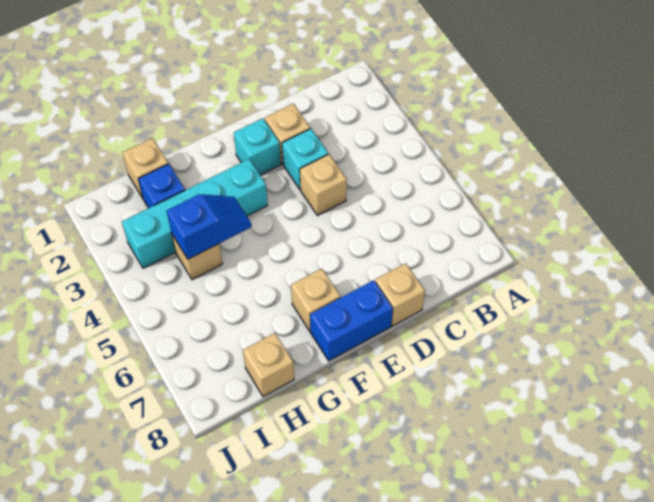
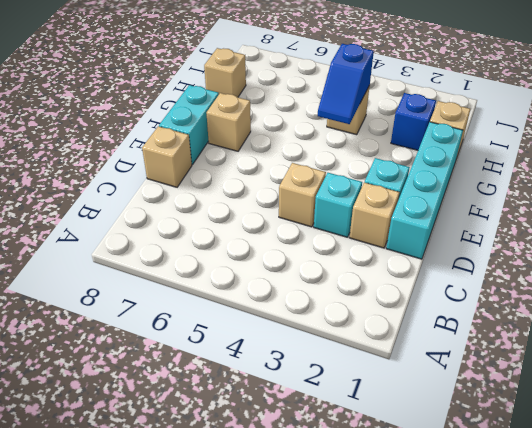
blue 1x2 brick [310,280,393,361] -> cyan 1x2 brick [159,85,219,165]
cyan 1x4 brick [122,159,268,268] -> cyan 1x4 brick moved to [386,122,463,259]

